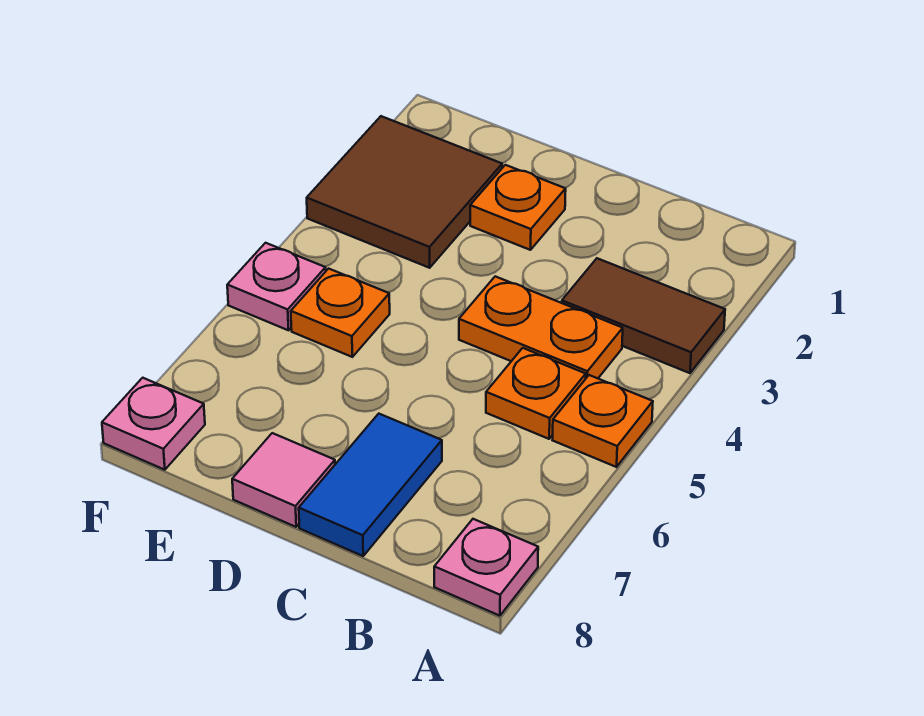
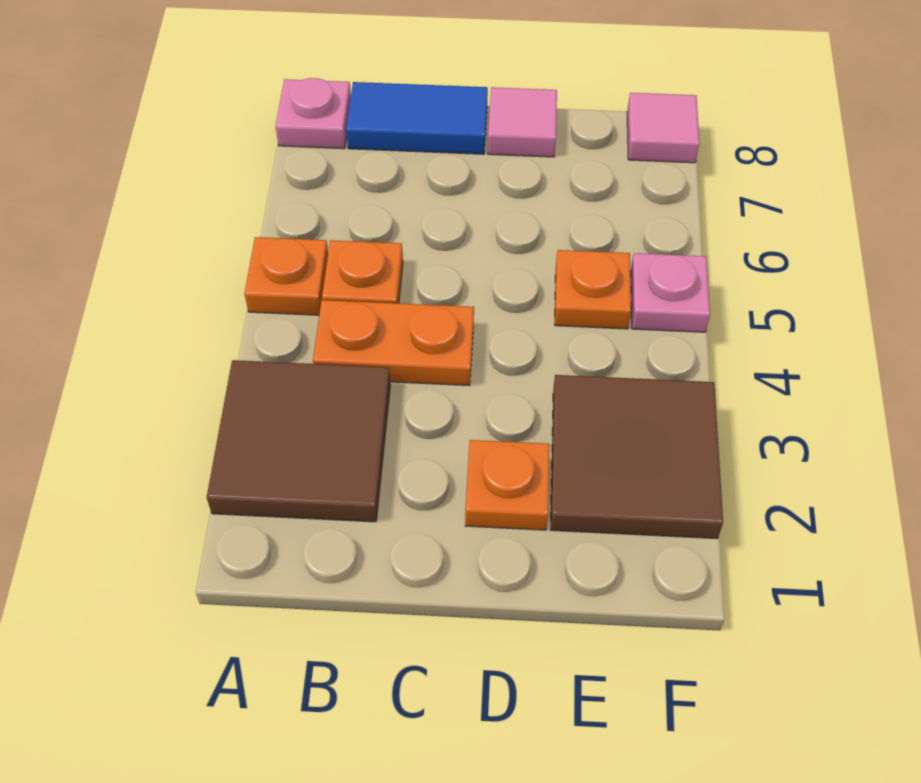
brown 1x2 tile [562,258,725,373] -> brown 2x2 tile [207,360,390,522]
blue 1x2 tile [299,414,442,556] -> blue 1x2 tile turned to [346,82,488,154]
pink 1x1 plate [102,378,205,470] -> pink 1x1 tile [627,93,699,163]

